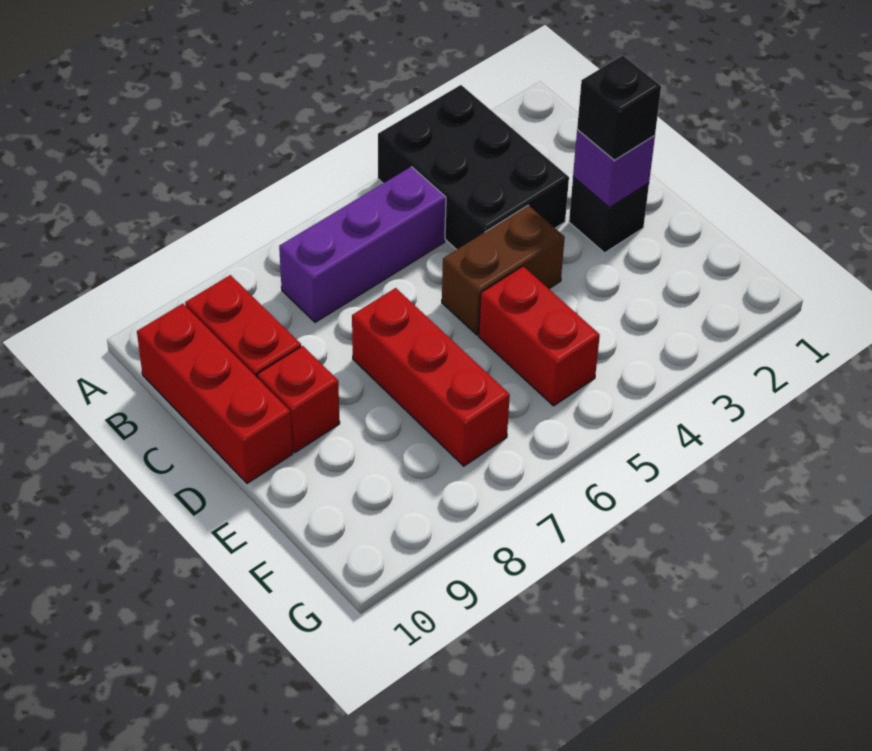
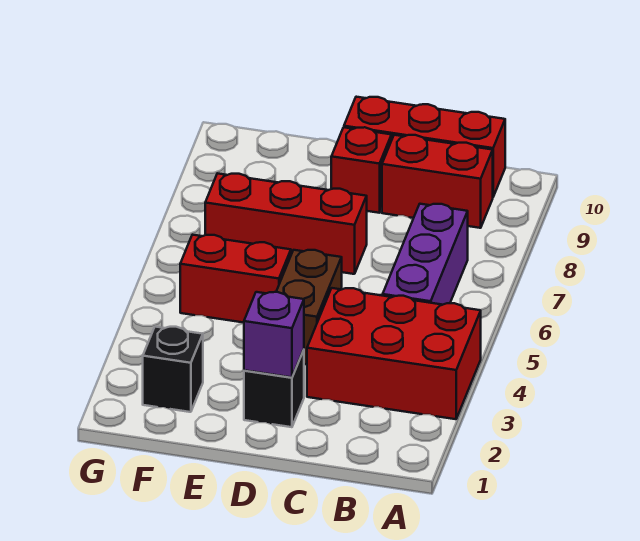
black 2x3 brick [378,85,569,250] -> red 2x3 brick [307,288,481,419]
black 1x1 brick [577,55,661,160] -> black 1x1 brick moved to [143,327,203,412]

